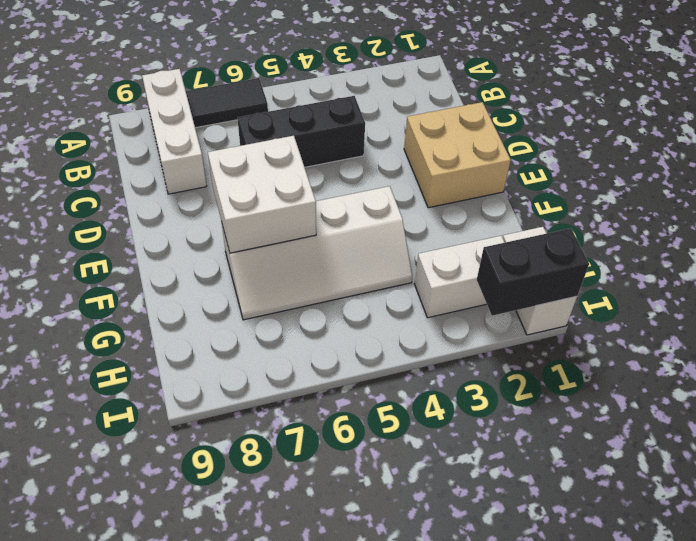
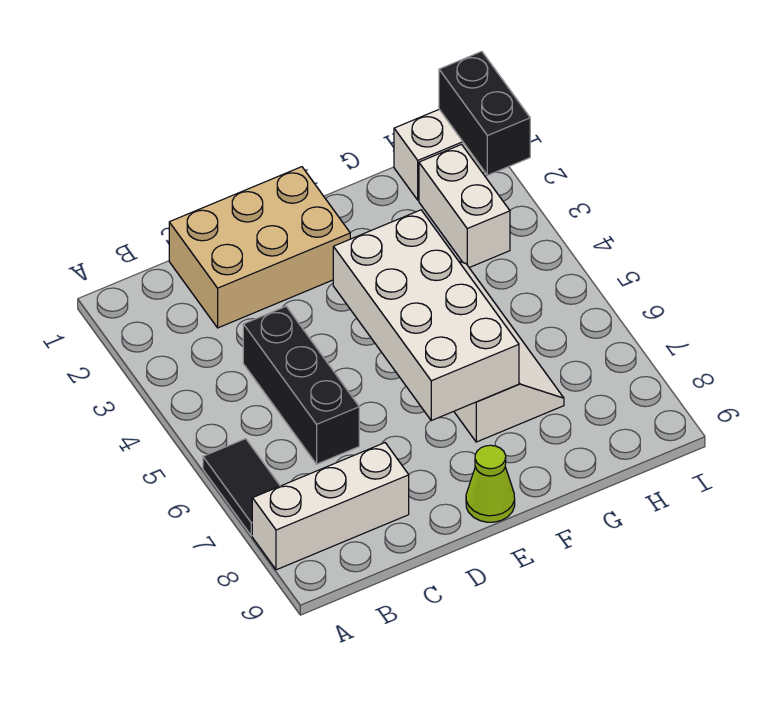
tan 2x2 brick [404,102,511,208] -> tan 2x3 brick [169,167,350,328]
white 2x2 brick [208,136,316,253] -> white 2x4 brick [333,210,519,420]
none -> lime 1x1 cone [466,445,515,522]

